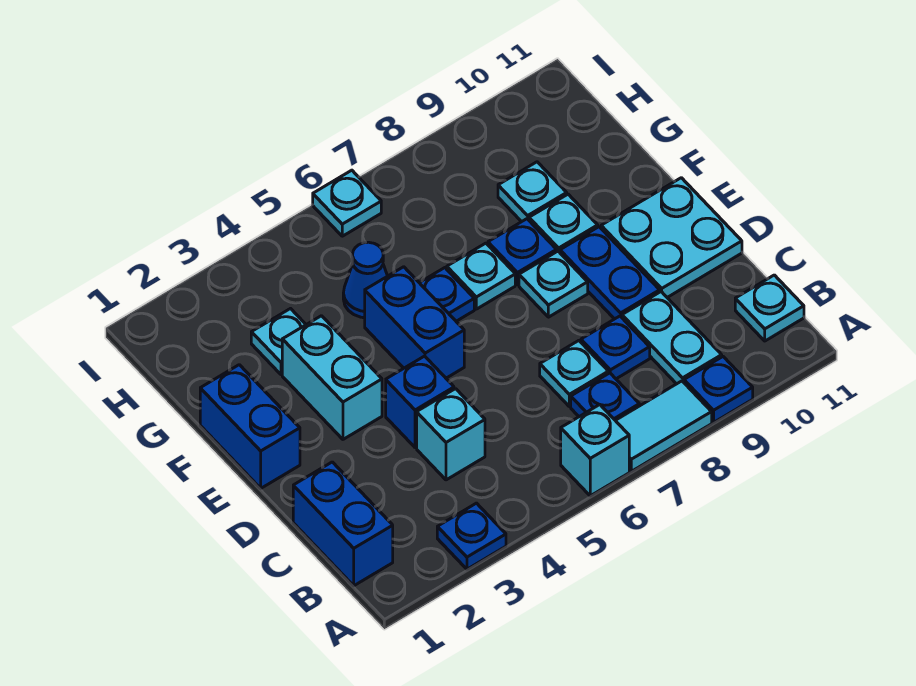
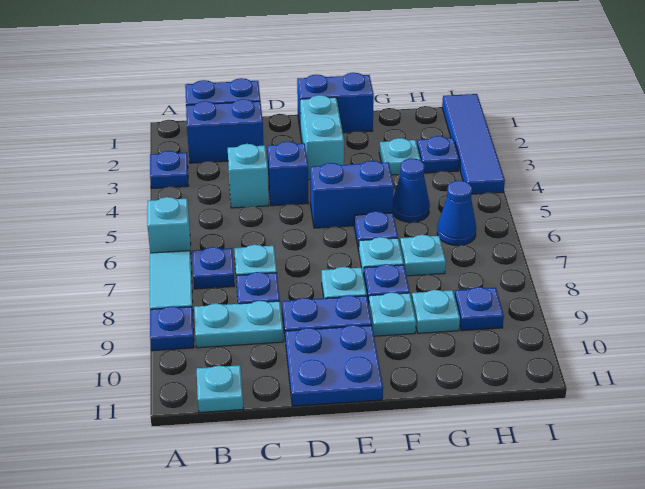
none -> blue 1x2 brick [186,99,264,163]
cyan 2x2 plate [601,178,742,297] -> blue 2x2 plate [285,325,383,406]
cyan 1x2 brick [282,316,382,439] -> cyan 1x2 brick turned to [300,95,344,180]
none -> blue 1x1 plate [417,136,459,173]
none -> blue 1x1 cone [437,181,476,246]
none -> blue 1x1 plate [455,287,504,331]
none -> blue 1x4 tile [442,94,505,194]
cyan 1x1 plate [313,170,381,236] -> cyan 1x1 plate moved to [400,235,446,276]

